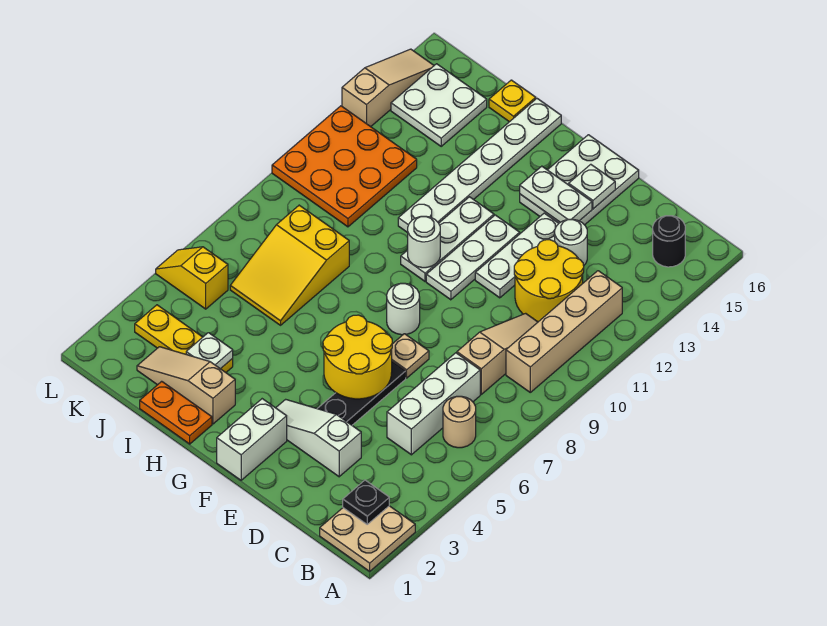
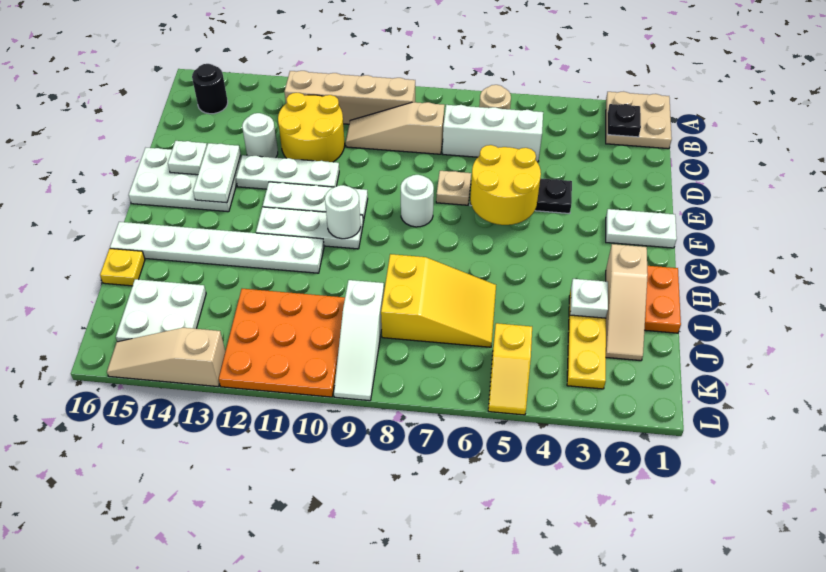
white 1x3 slope [276,399,361,477] -> white 1x3 slope moved to [334,280,384,401]
white 1x2 brick [217,399,287,480] -> white 1x2 plate [606,209,677,248]

